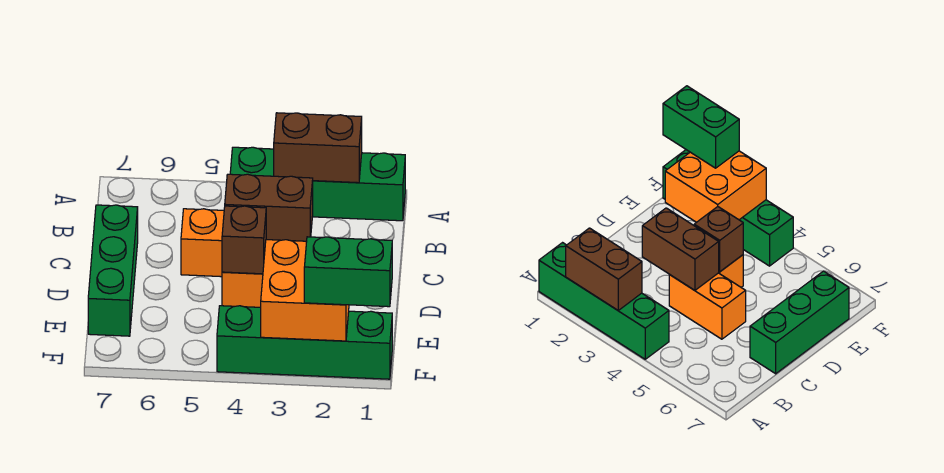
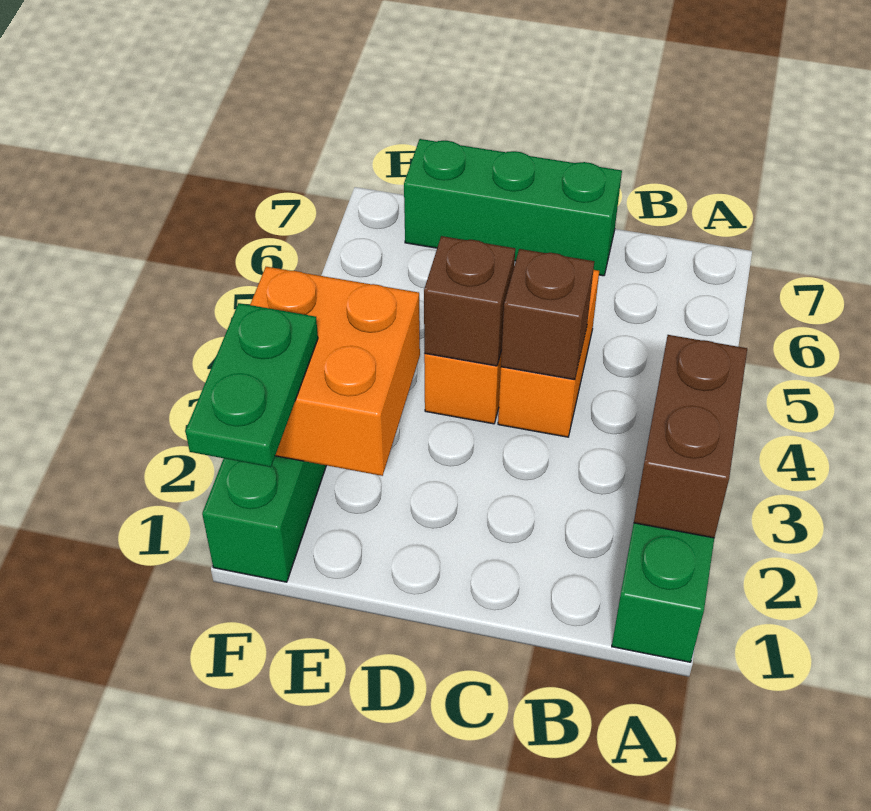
brown 1x2 brick [225,174,313,241] -> brown 1x1 brick [501,249,594,380]
green 1x2 brick [304,237,392,307] -> green 1x2 plate [185,303,318,467]

